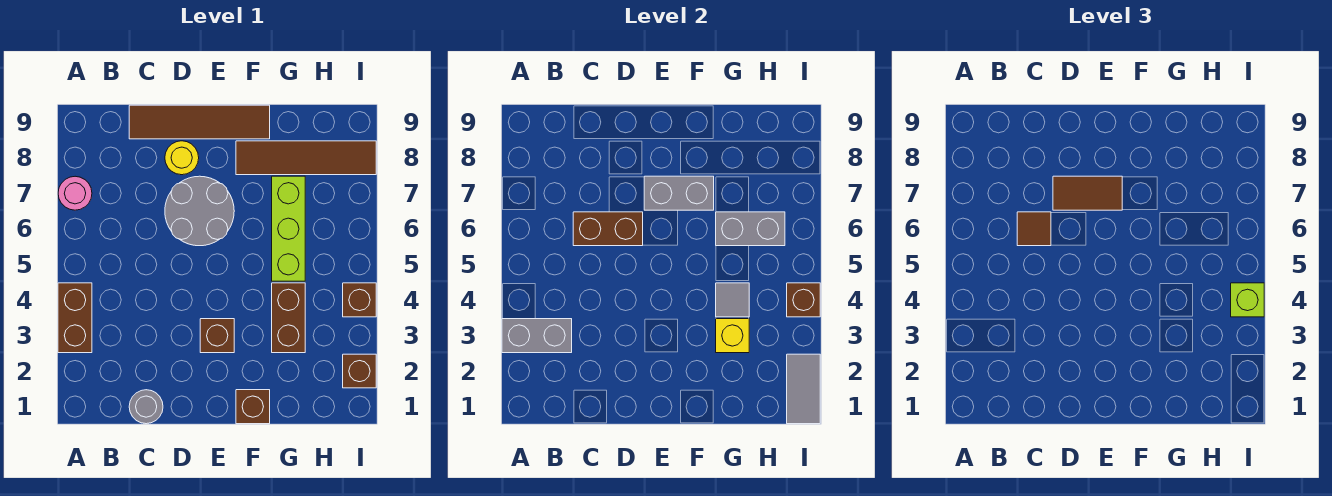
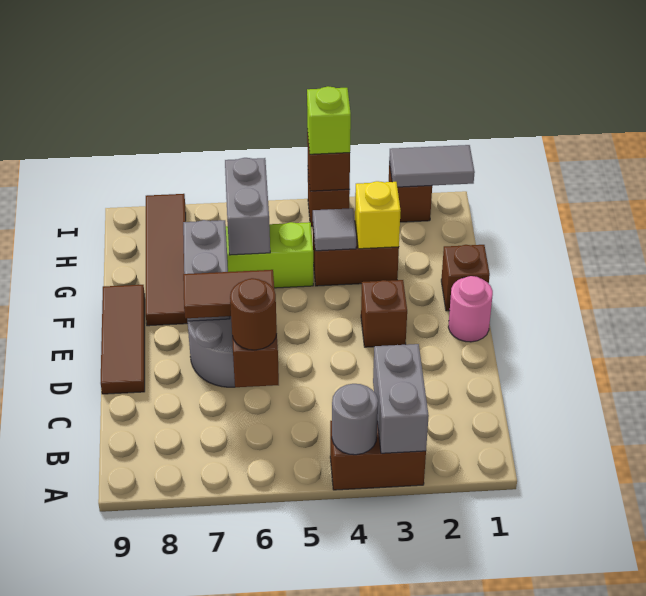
pink 1x1 round brick [58,176,92,210] -> pink 1x1 round brick moved to [448,276,493,342]
grey 1x1 round brick [129,390,163,424] -> grey 1x1 round brick moved to [332,384,378,455]
brown 1x1 tile [1017,212,1051,246] -> brown 1x1 round brick [230,278,277,350]
brown 1x4 tile [129,105,270,139] -> brown 1x3 tile [101,285,145,394]
brown 1x2 tile [1053,176,1122,210] -> brown 1x2 tile turned to [183,270,274,318]
yellow 1x1 round brick [165,141,199,175] -> none

